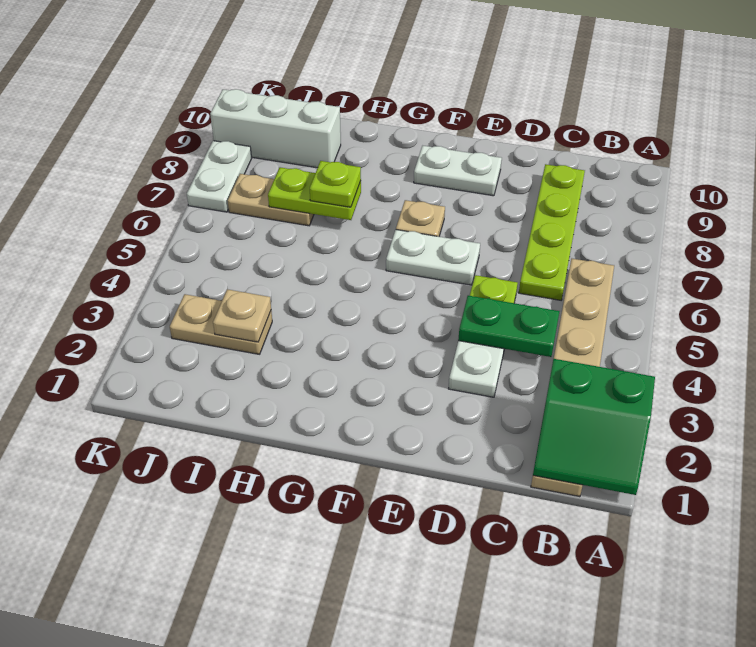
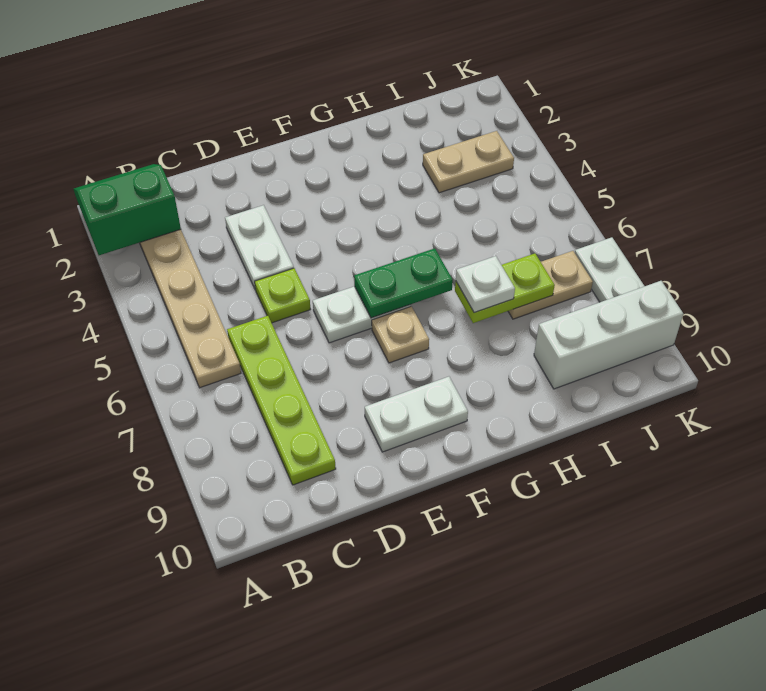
green 1x2 plate [458,296,560,357] -> green 1x2 plate moved to [354,248,453,318]
lime 1x1 plate [310,161,361,207] -> white 1x1 plate [456,256,515,313]
tan 1x1 plate [213,289,271,342] -> none

